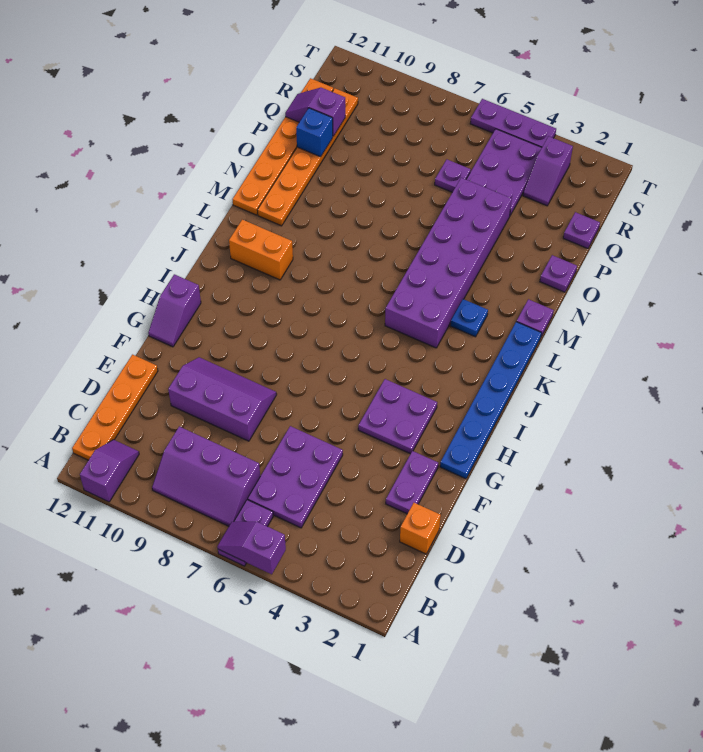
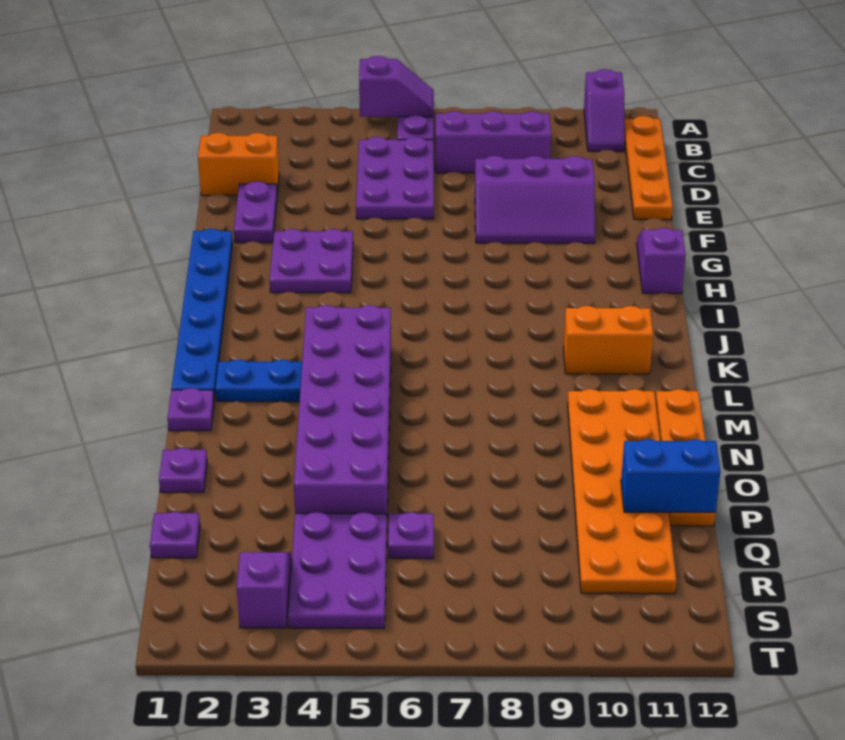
orange 1x1 brick [400,503,441,554] -> orange 1x2 brick [198,133,279,195]
blue 1x1 plate [450,299,488,337] -> blue 1x2 plate [216,360,302,402]
orange 1x6 plate [257,88,358,226] -> orange 2x6 plate [568,389,677,594]
orange 1x6 plate [232,78,333,215] -> orange 1x4 plate [656,389,716,526]
blue 1x1 brick [296,108,333,157] -> blue 1x2 brick [621,439,721,512]
purple 1x2 slope [285,88,345,136] -> none
purple 1x3 plate [470,99,556,147] -> none

